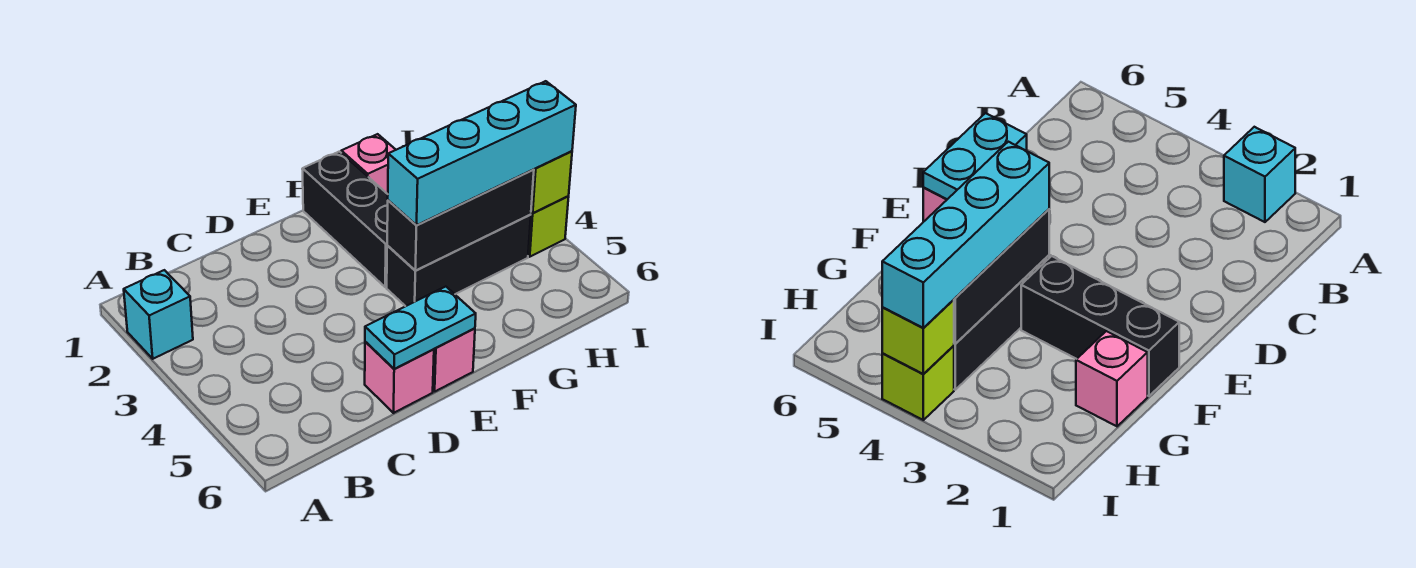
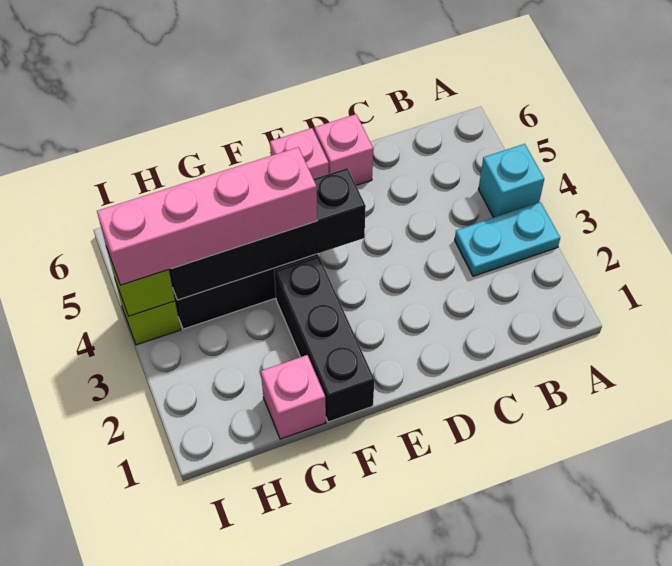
cyan 1x1 brick [124,270,193,359] -> cyan 1x1 brick moved to [479,144,544,218]
cyan 1x2 plate [365,287,476,369] -> cyan 1x2 plate moved to [455,202,560,276]
black 1x3 brick [387,170,534,271] -> black 1x4 brick [169,168,366,300]
cyan 1x4 brick [388,81,576,225] -> pink 1x4 brick [97,147,317,285]

